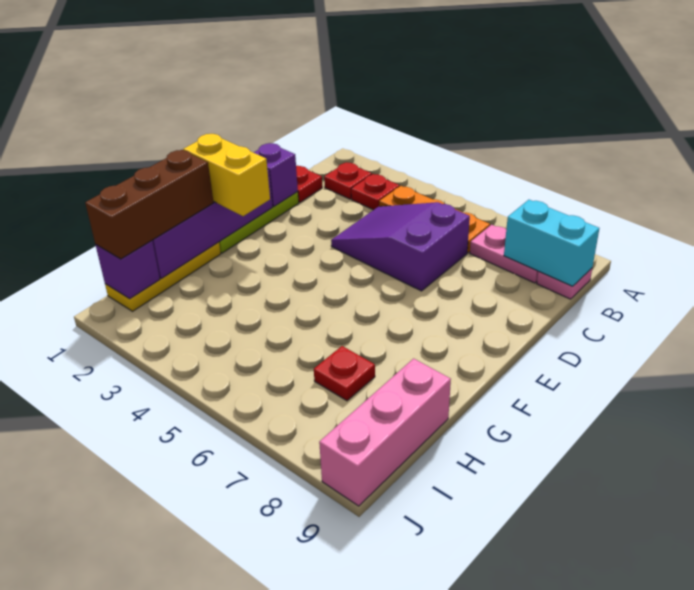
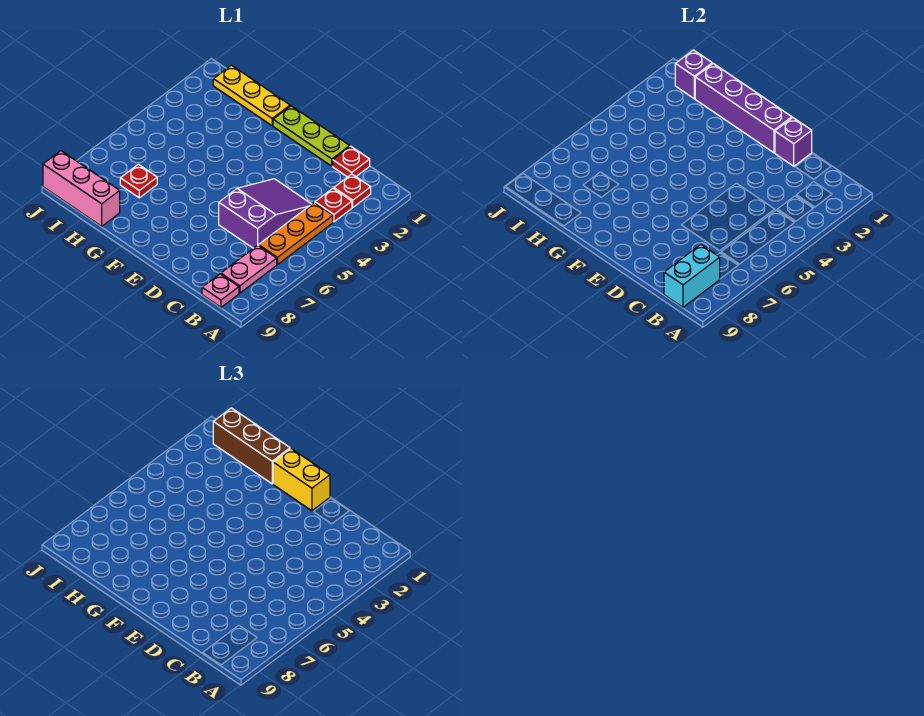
yellow 1x2 brick [183,134,270,216] -> yellow 1x2 brick turned to [273,449,330,511]

